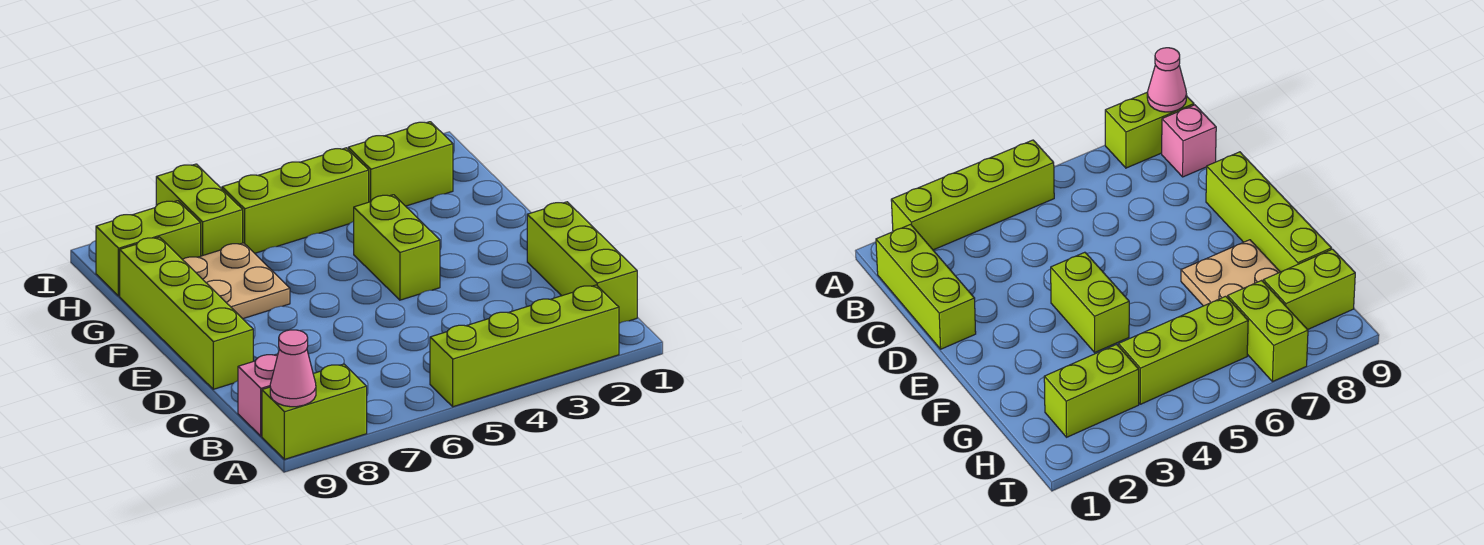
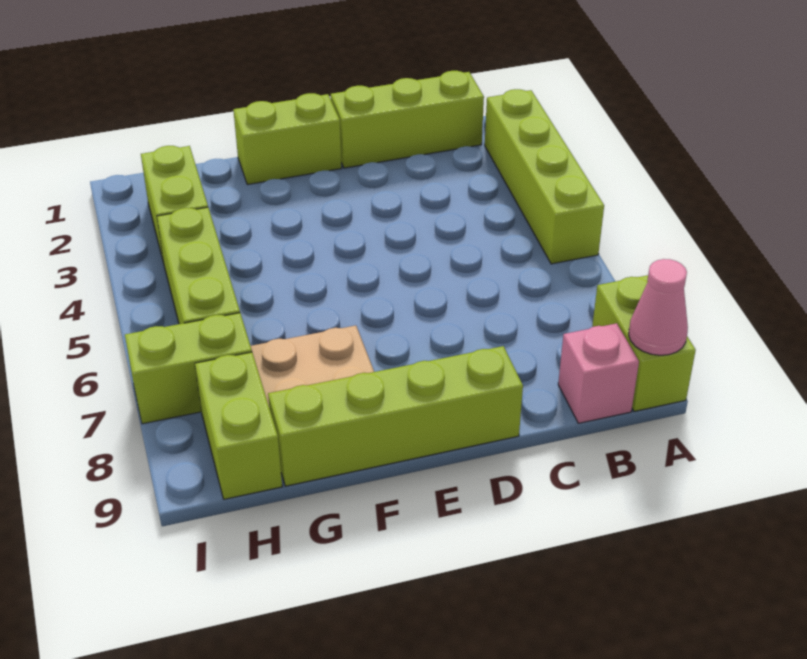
lime 1x2 brick [354,195,440,300] -> lime 1x2 brick moved to [233,93,342,185]

